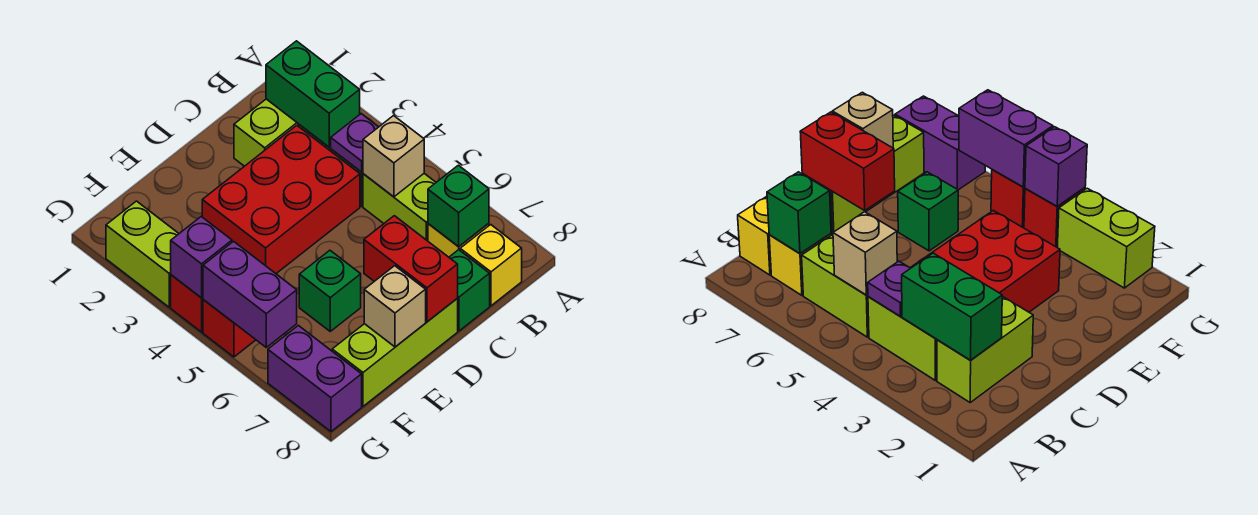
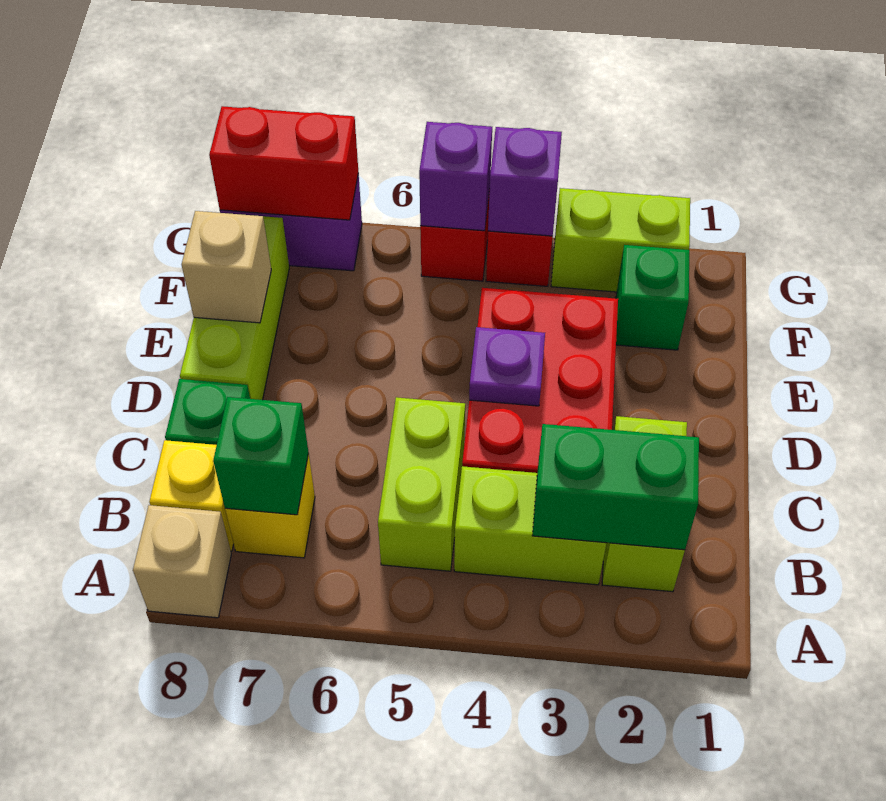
purple 1x1 plate [331,114,378,172] -> purple 1x1 plate moved to [469,327,545,406]
lime 1x2 brick [363,174,436,241] -> lime 1x2 brick turned to [378,397,465,571]
tan 1x1 brick [363,116,424,197] -> tan 1x1 brick moved to [133,505,231,618]
red 1x2 brick [364,216,458,322] -> red 1x2 brick moved to [209,106,358,220]
green 1x1 brick [299,250,361,331] -> green 1x1 brick moved to [616,245,689,350]
purple 1x2 brick [203,241,297,347] -> purple 1x1 brick [419,122,492,231]

